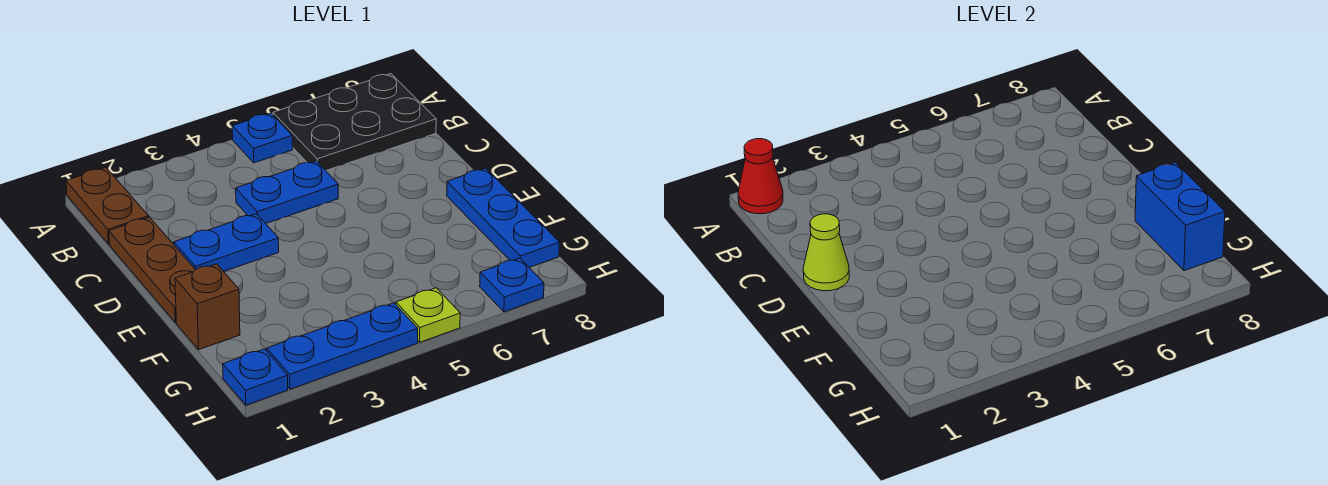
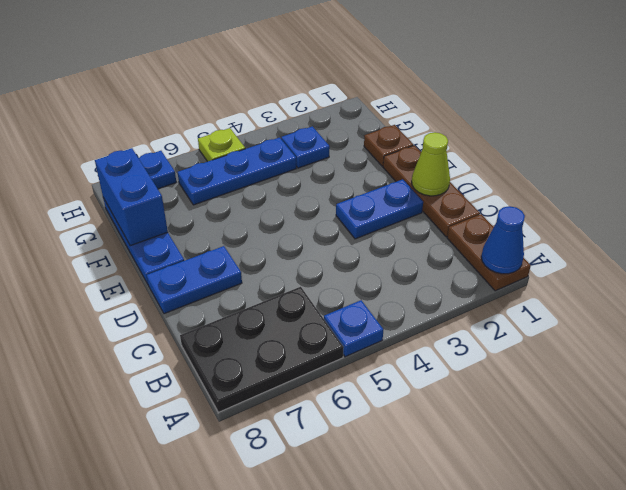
red 1x1 cone [738,139,783,214] -> blue 1x1 cone [481,206,525,274]
blue 1x2 plate [236,161,338,224] -> blue 1x2 plate moved to [147,246,242,314]
brown 1x1 brick [175,264,240,350] -> brown 1x1 plate [364,125,413,166]
blue 1x1 plate [223,349,288,405] -> blue 1x1 plate moved to [281,126,330,168]
blue 1x3 plate [267,303,418,389] -> blue 1x3 plate moved to [178,138,296,205]

